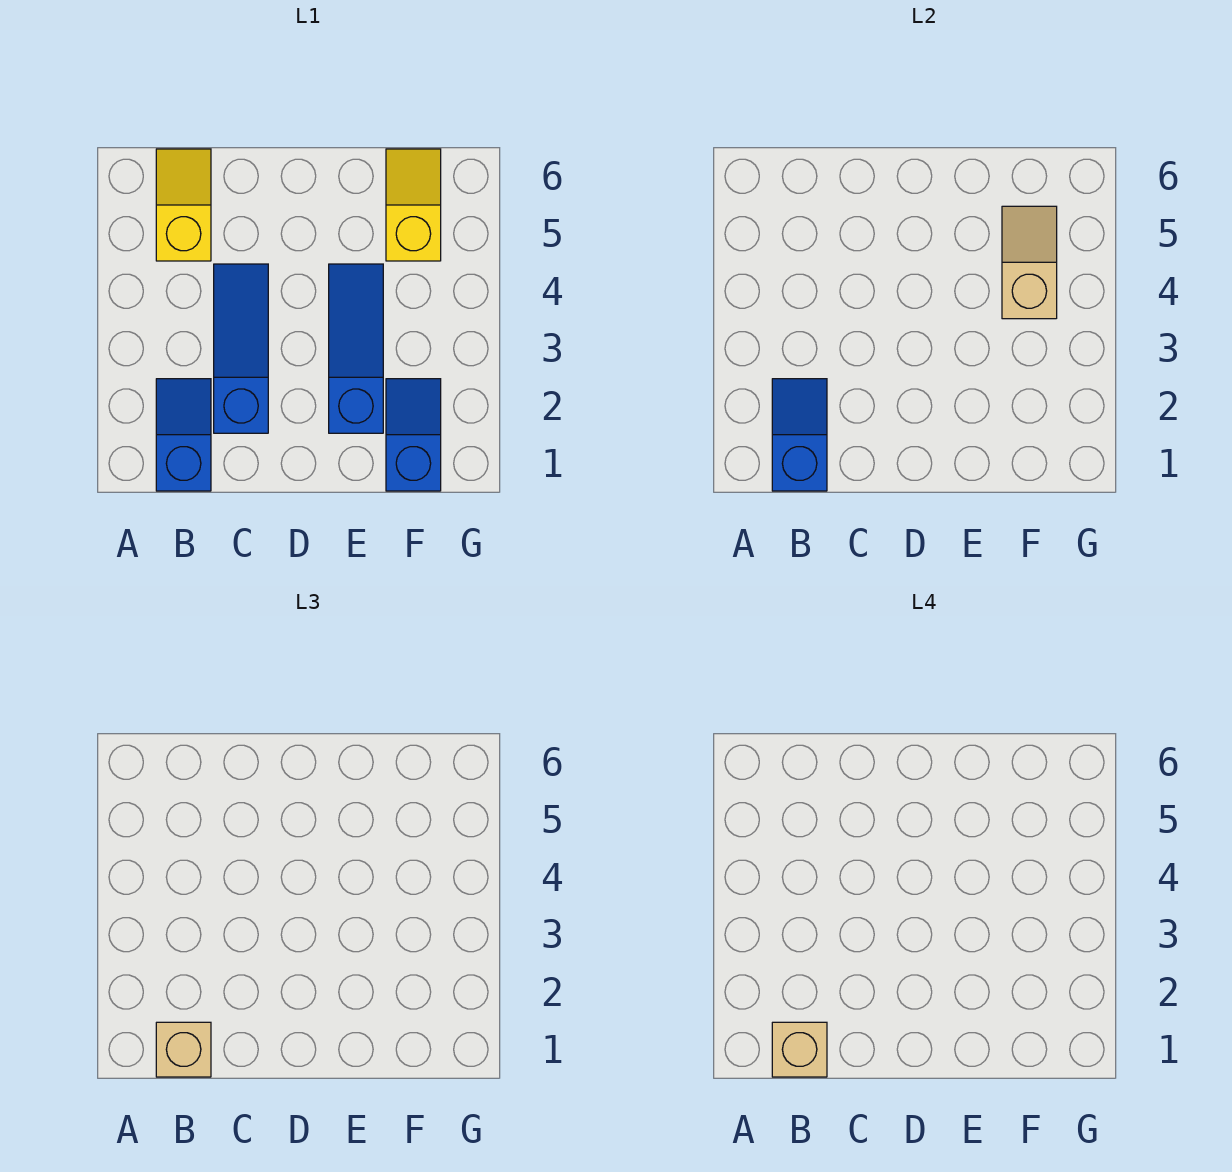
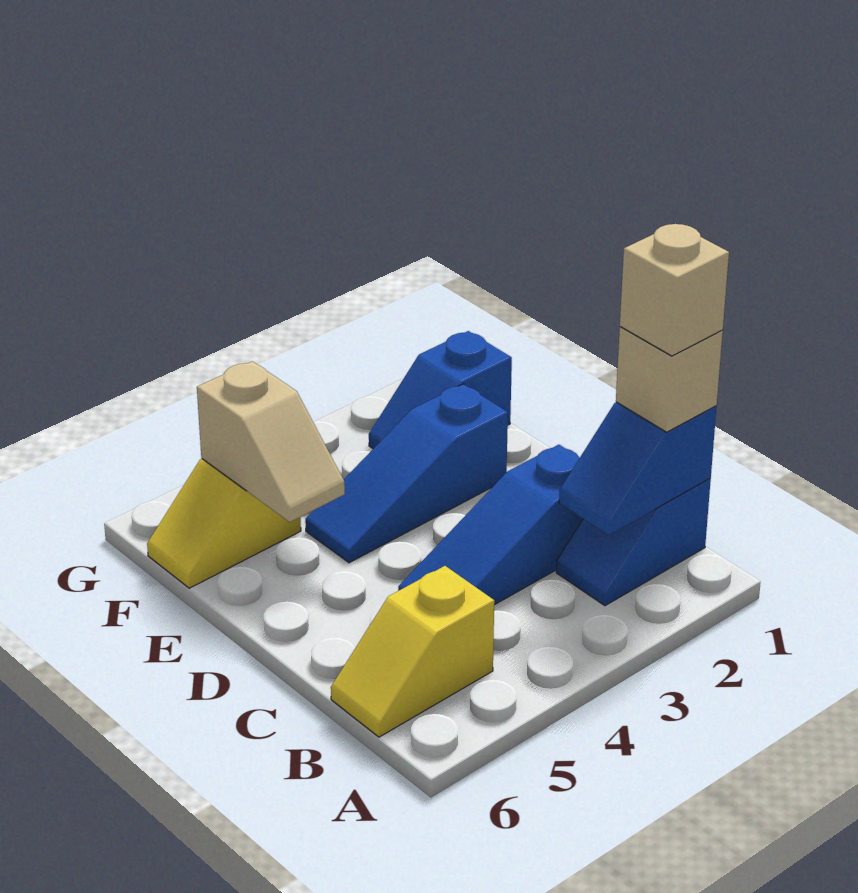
tan 1x2 slope [1002,206,1057,319] -> tan 1x2 slope turned to [197,361,345,522]

